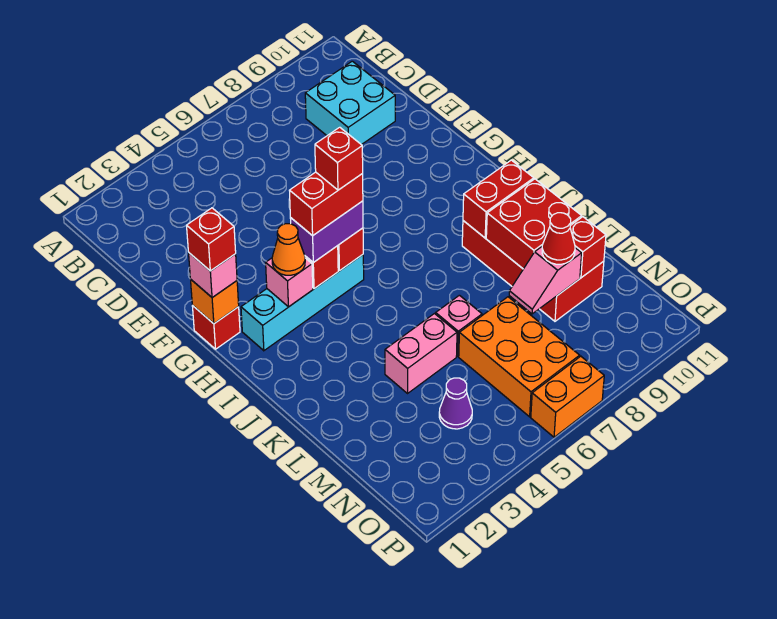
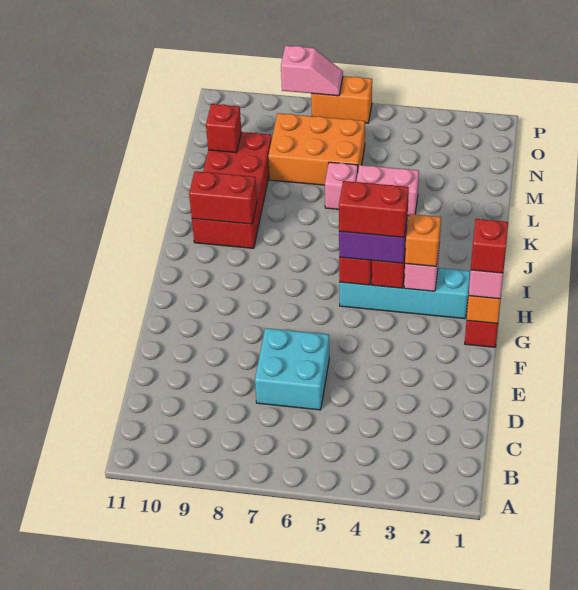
cyan 2x2 brick [305,61,395,145] -> cyan 2x2 brick moved to [255,328,329,410]
orange 1x1 cone [272,224,305,275] -> orange 1x1 brick [405,214,441,266]
red 1x1 brick [315,127,363,190] -> none
red 2x2 brick [486,179,582,269] -> none
orange 2x3 brick [459,297,580,417] -> orange 2x3 brick turned to [268,113,365,185]
pink 1x2 slope [509,247,582,314] -> pink 1x2 slope moved to [281,46,343,96]
red 1x1 cone [542,213,575,264] -> none
purple 1x1 cone [439,378,472,429] -> none

